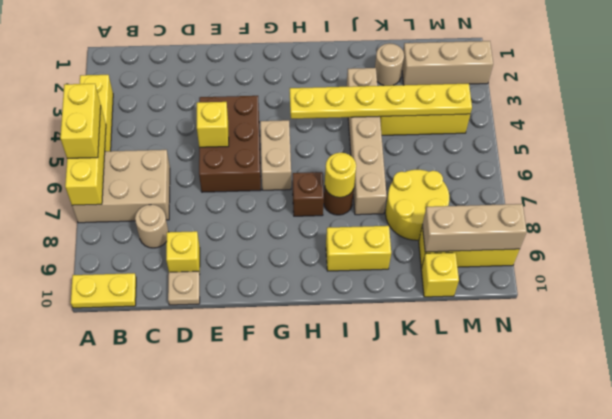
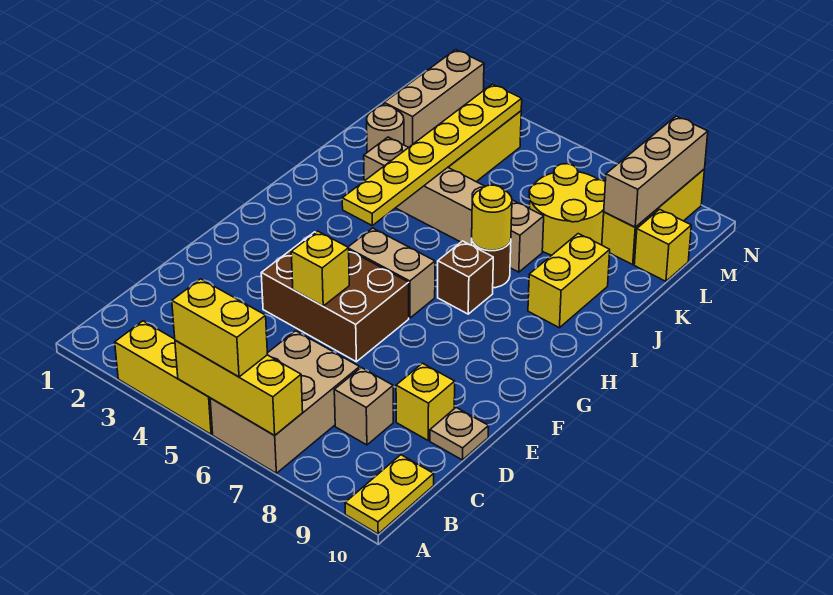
tan 1x1 round brick [135,205,168,248] -> tan 1x1 brick [334,368,393,445]

